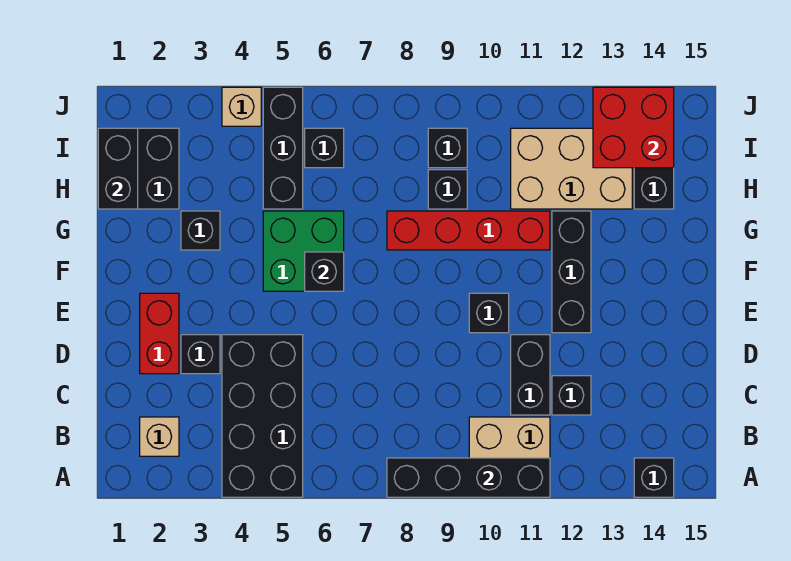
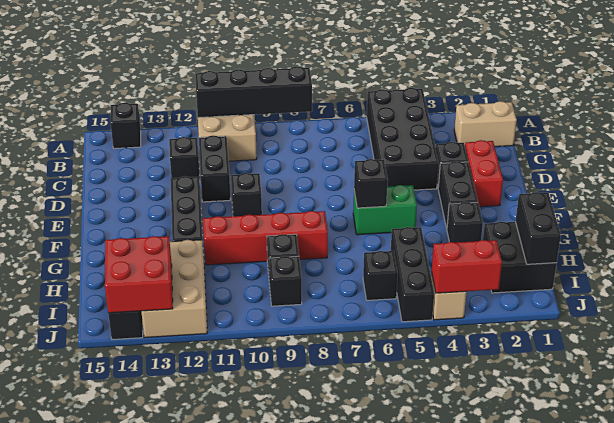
tan 1x1 brick [140,417,179,456] -> tan 1x2 brick [454,101,517,147]
none -> black 1x2 brick [438,161,478,228]
green 2x2 brick [263,211,344,291] -> green 1x2 brick [353,185,417,235]
tan 2x3 brick [511,128,632,209] -> tan 2x3 brick turned to [141,240,207,338]
none -> red 1x2 brick [432,240,502,293]

